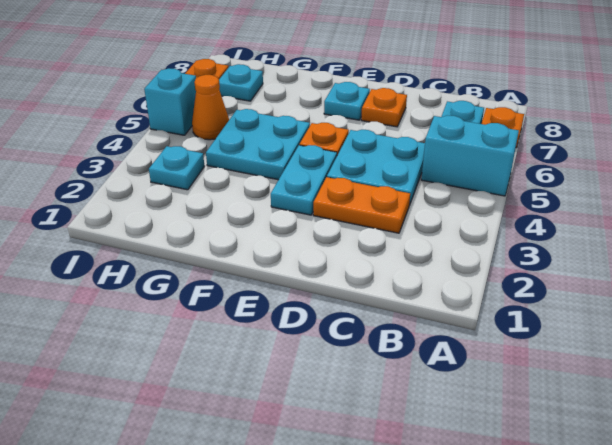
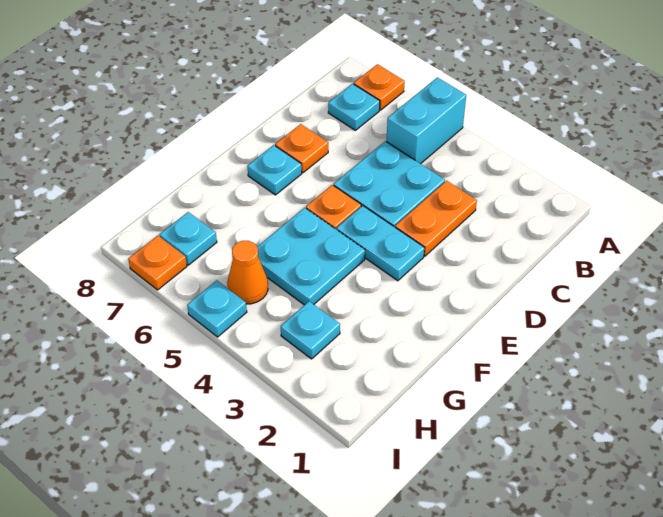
cyan 1x1 brick [144,68,196,135] -> cyan 1x1 plate [187,280,247,337]

